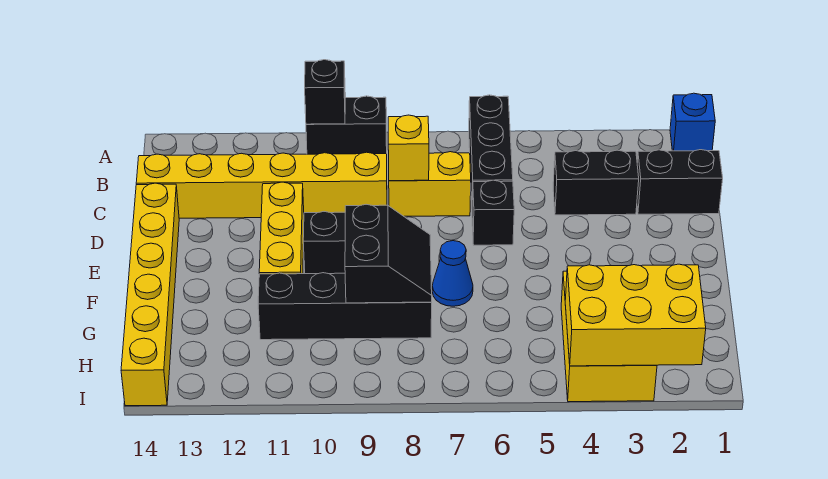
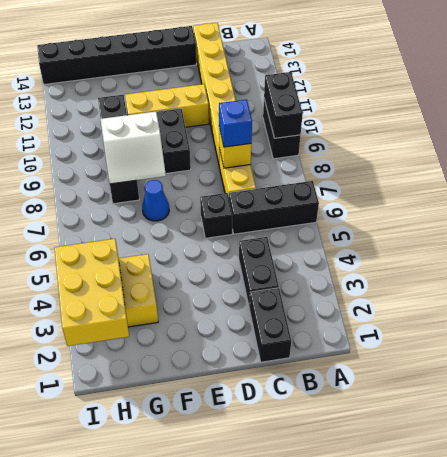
blue 1x1 brick [670,93,715,151] -> blue 1x1 brick moved to [219,99,252,147]
black 1x1 brick [305,60,345,124] -> black 1x2 brick [264,72,303,138]
yellow 1x6 brick [121,183,179,406] -> black 1x6 brick [37,26,197,85]
black 2x2 slope [345,204,432,303] -> white 2x2 slope [101,112,166,184]

